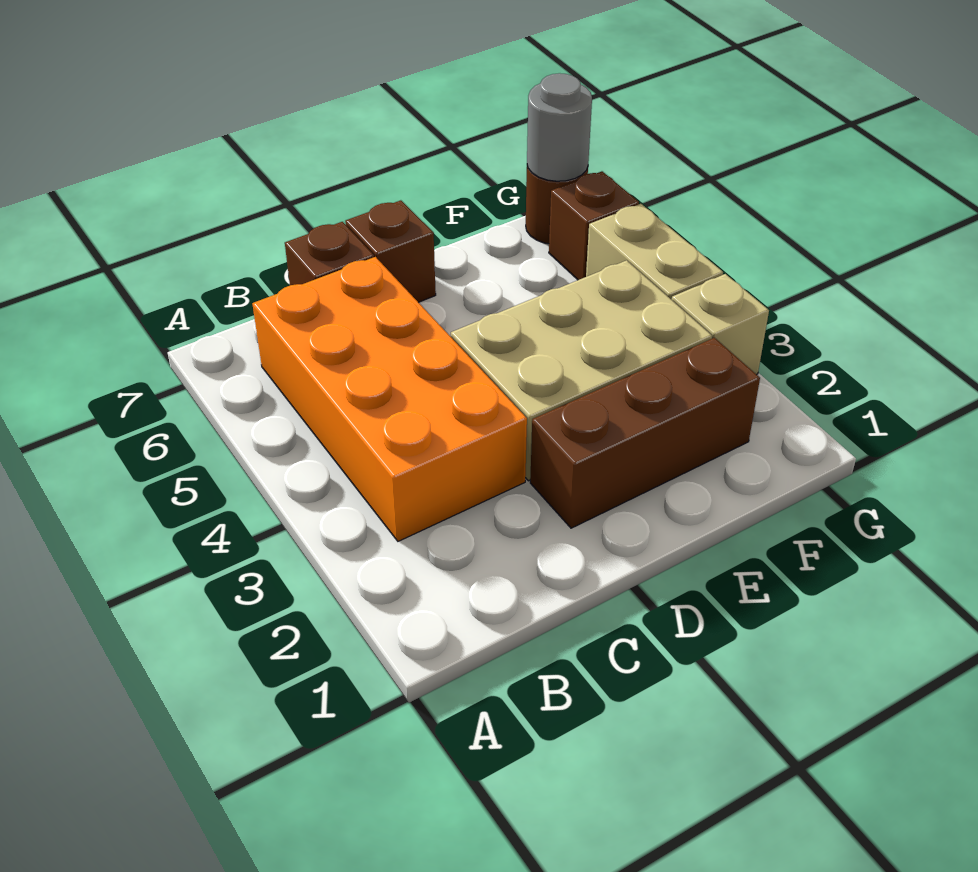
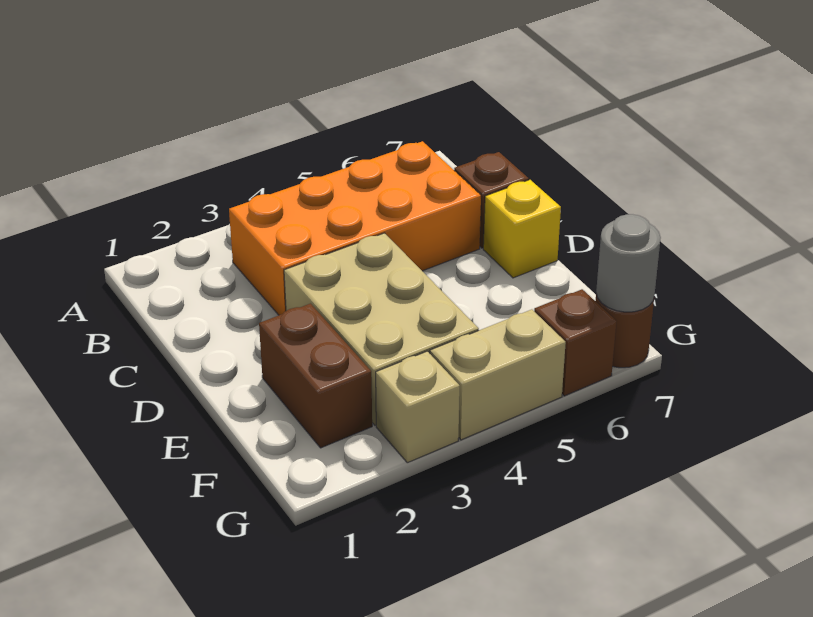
brown 1x3 brick [530,338,760,528] -> brown 1x2 brick [259,304,372,448]
brown 1x1 brick [345,200,436,302] -> yellow 1x1 brick [483,180,561,278]

